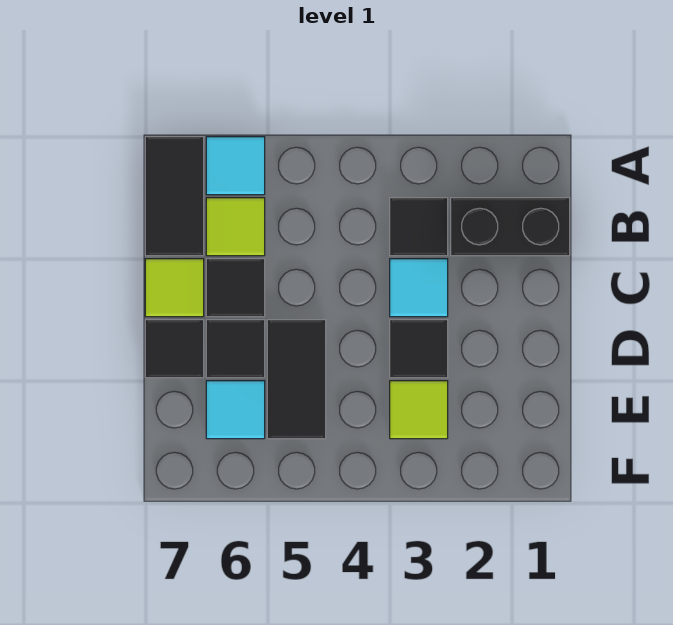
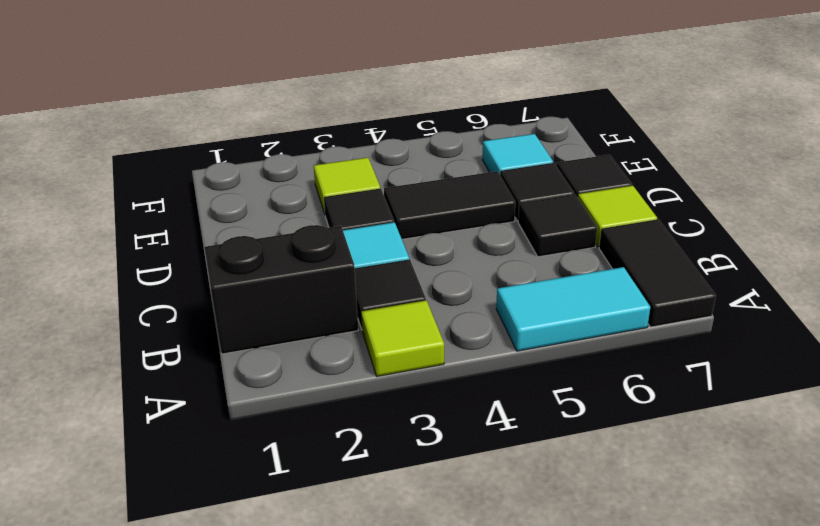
cyan 1x1 tile [206,137,265,195] -> cyan 1x2 tile [496,267,650,351]
lime 1x1 tile [206,198,265,256] -> lime 1x1 tile moved to [361,300,444,376]
black 1x2 tile [267,320,326,439] -> black 1x2 tile turned to [384,171,515,239]

